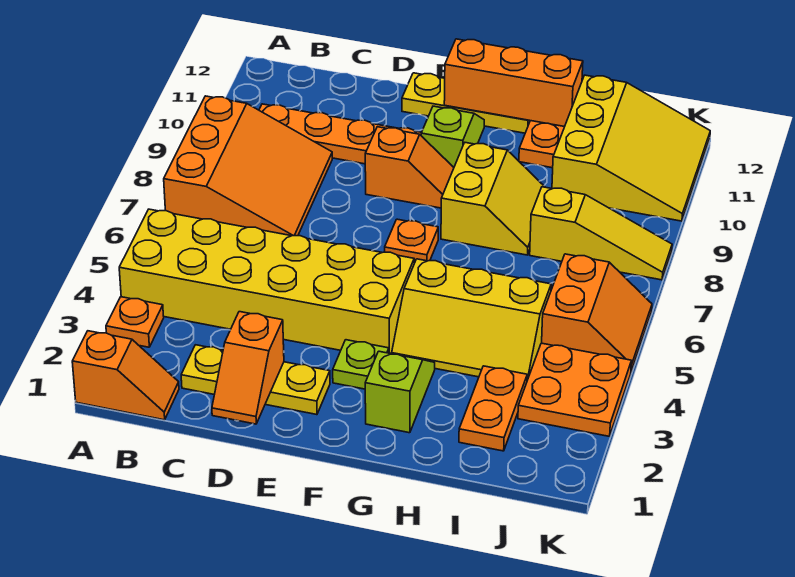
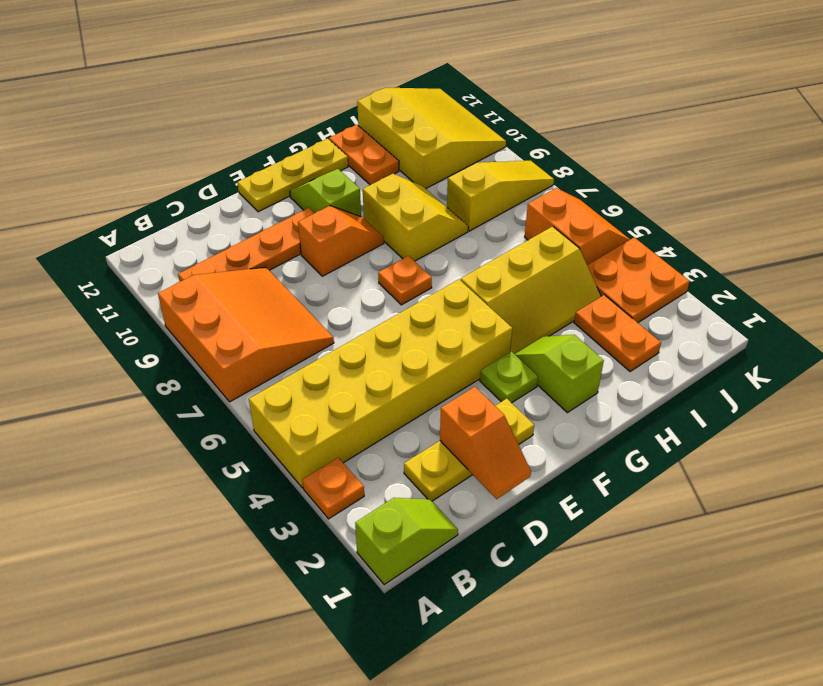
orange 1x2 slope [72,331,179,420] -> lime 1x2 slope [355,498,458,585]
orange 1x3 brick [444,39,583,127] -> none

